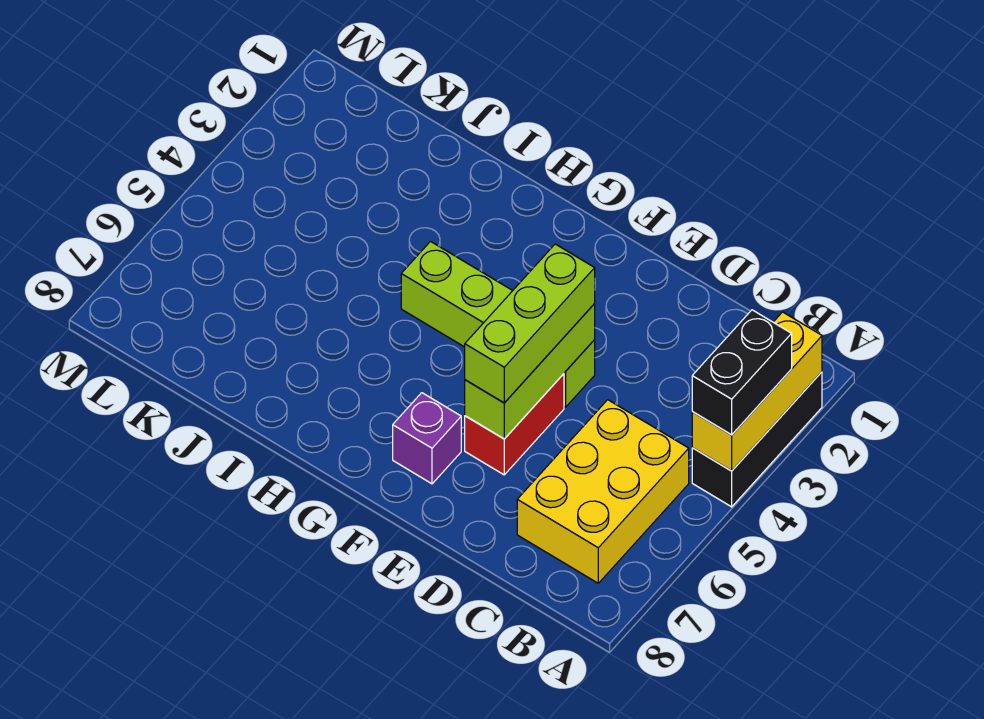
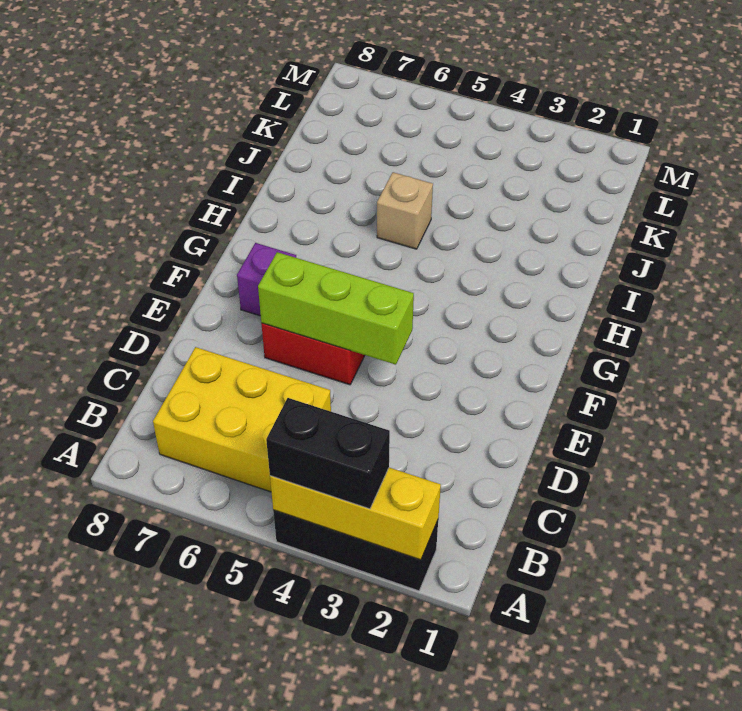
lime 1x4 brick [401,242,595,407] -> none
lime 1x3 brick [465,244,595,403] -> none
none -> tan 1x1 brick [377,172,433,249]

